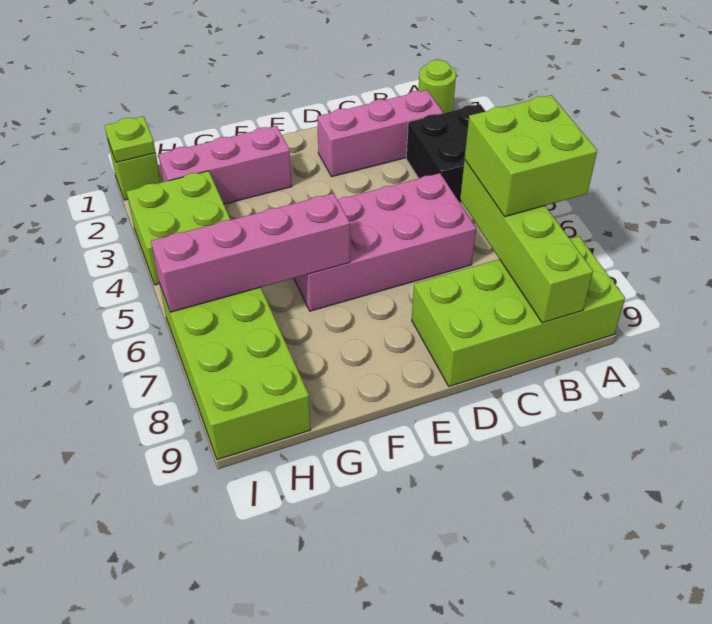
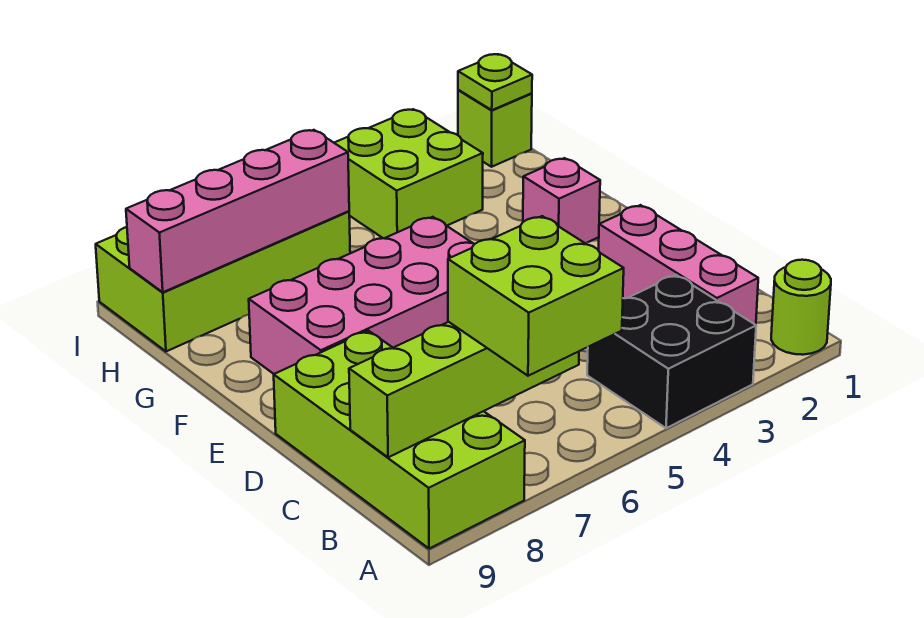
pink 2x4 brick [294,173,476,311] -> pink 2x4 brick turned to [249,217,474,374]
pink 1x3 brick [158,126,292,204] -> pink 1x1 brick [523,158,600,243]
pink 1x4 brick [151,193,350,312] -> pink 1x4 brick turned to [126,130,349,292]

